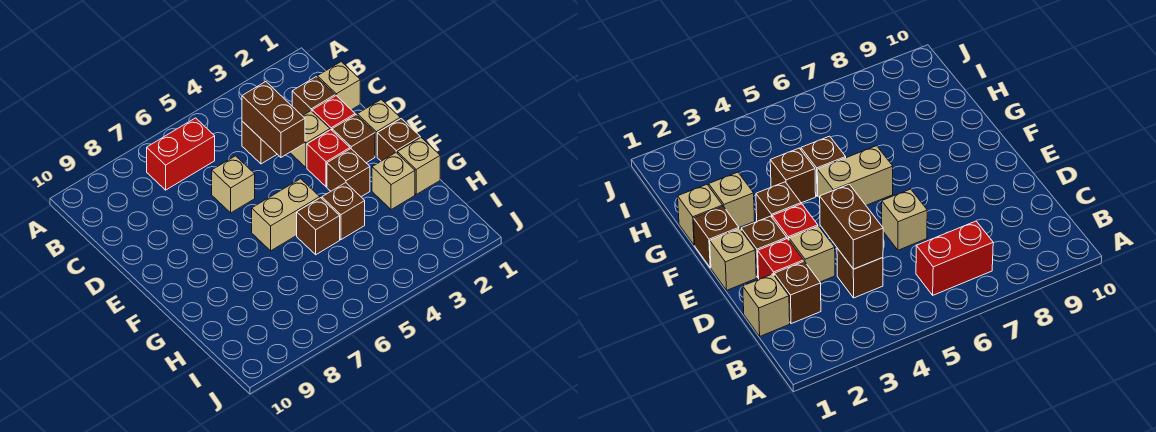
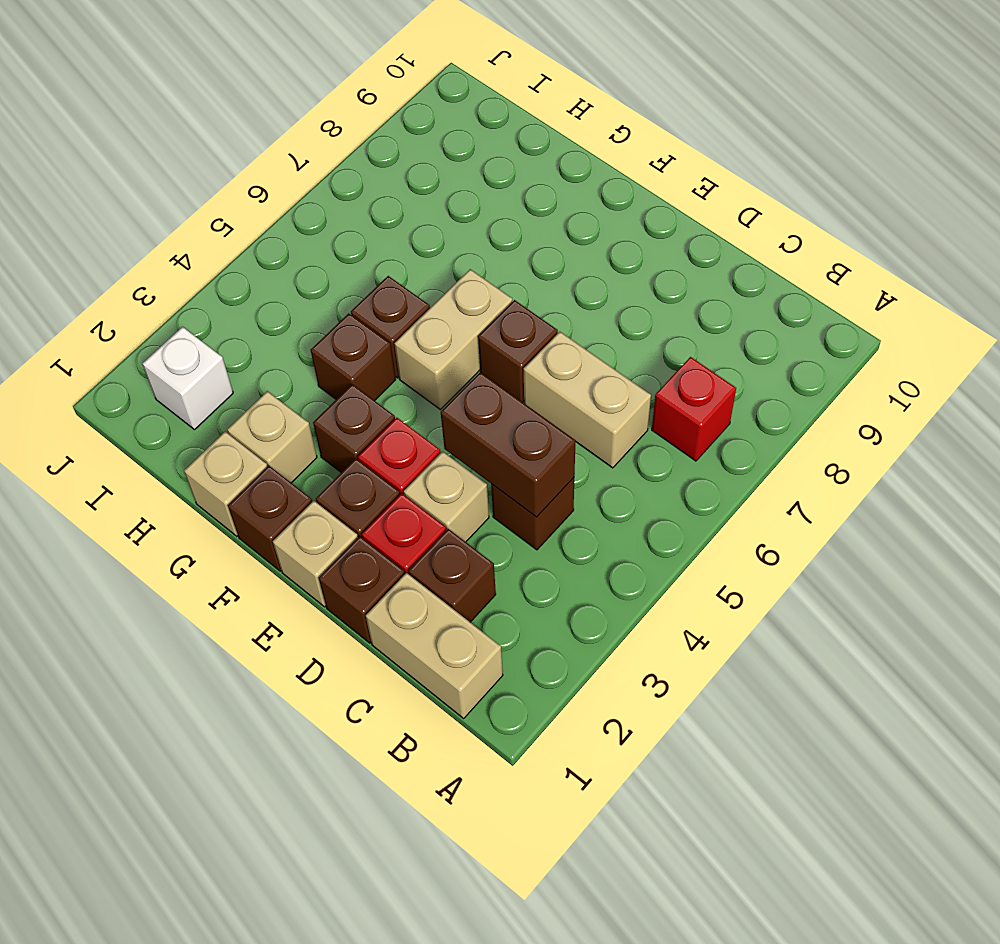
red 1x2 brick [147,118,215,190] -> red 1x1 brick [652,357,736,461]
tan 1x1 brick [317,62,360,110] -> tan 1x2 brick [366,573,503,718]
none -> brown 1x1 brick [319,536,405,643]
tan 1x1 brick [212,156,255,213] -> tan 1x2 brick [524,332,651,468]
none -> brown 1x1 brick [478,300,558,402]
none -> white 1x1 brick [142,327,233,430]

